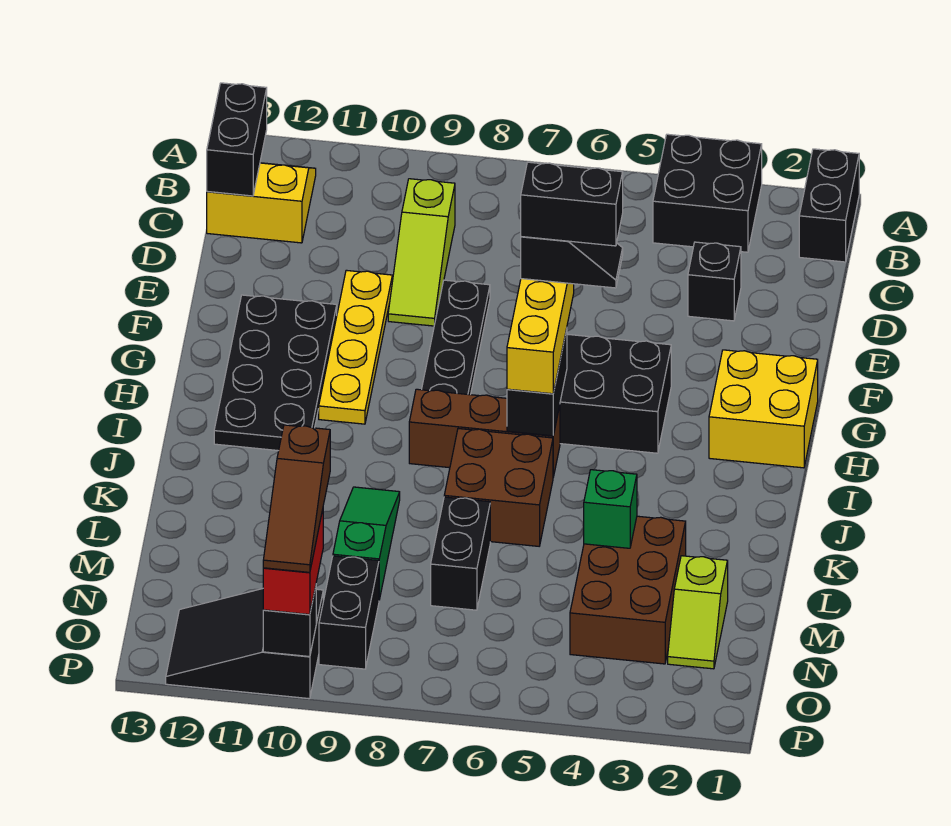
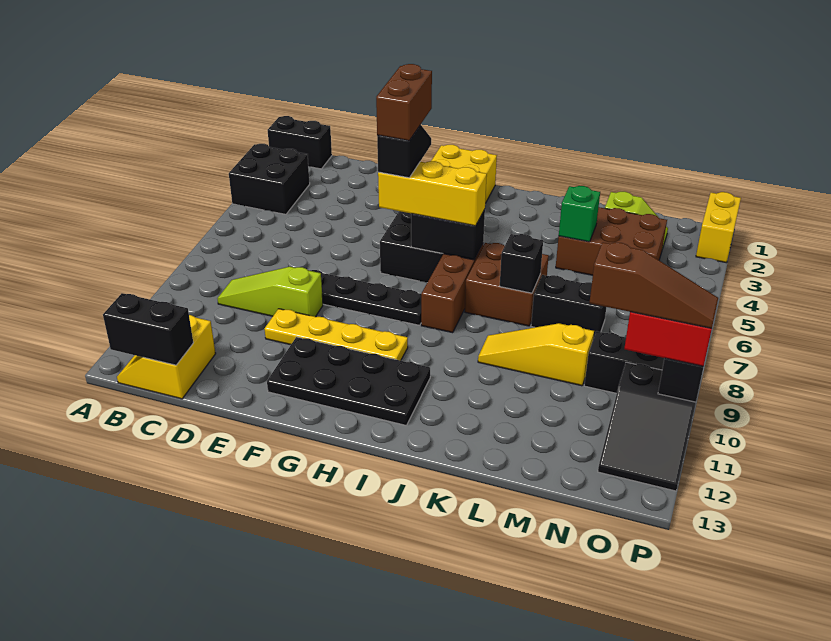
lime 1x3 slope [388,179,455,326] -> lime 1x3 slope turned to [217,267,323,317]
black 1x1 brick [688,242,741,321] -> black 1x1 brick moved to [500,234,543,293]
black 1x2 brick [521,162,623,246] -> brown 1x2 brick [376,64,432,141]
green 1x3 slope [333,487,400,600] -> yellow 1x3 slope [478,323,594,386]
none -> yellow 1x2 brick [696,192,741,263]

